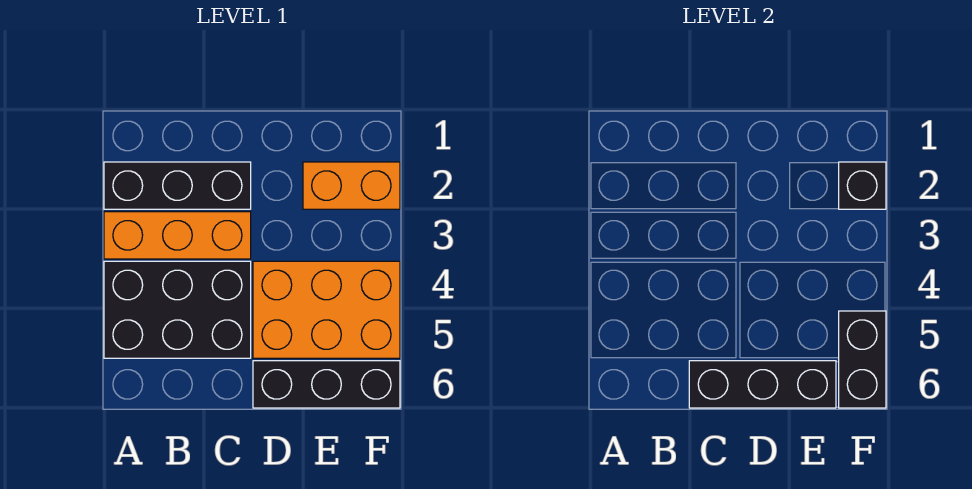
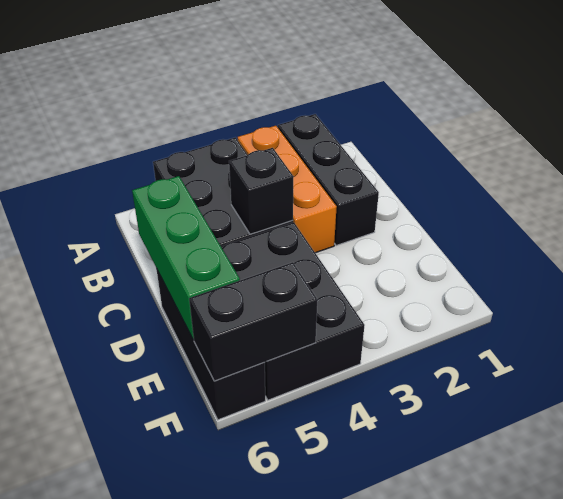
black 1x3 brick [689,361,836,408] -> green 1x3 brick [132,176,240,340]
orange 2x3 brick [253,261,400,358] -> black 2x3 brick [221,222,365,400]
orange 1x2 brick [303,162,400,209] -> none
black 1x1 brick [839,162,886,209] -> black 1x1 brick moved to [229,148,294,234]

